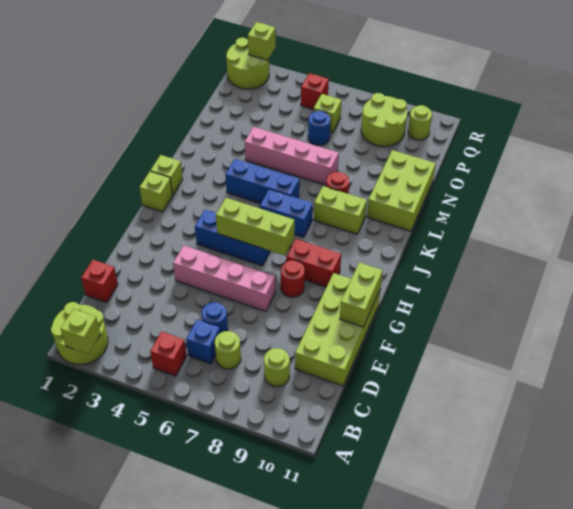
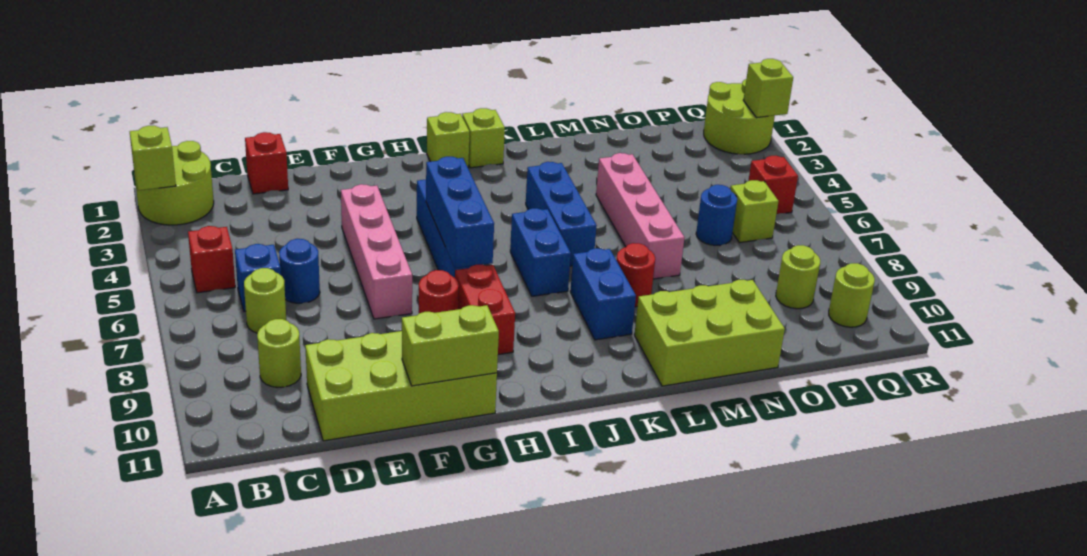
lime 1x3 brick [216,198,295,256] -> blue 1x3 brick [426,157,494,268]
lime 1x2 brick [314,186,367,234] -> blue 1x2 brick [570,248,636,340]
lime 2x2 round brick [361,93,407,147] -> lime 1x1 round brick [776,245,820,309]

